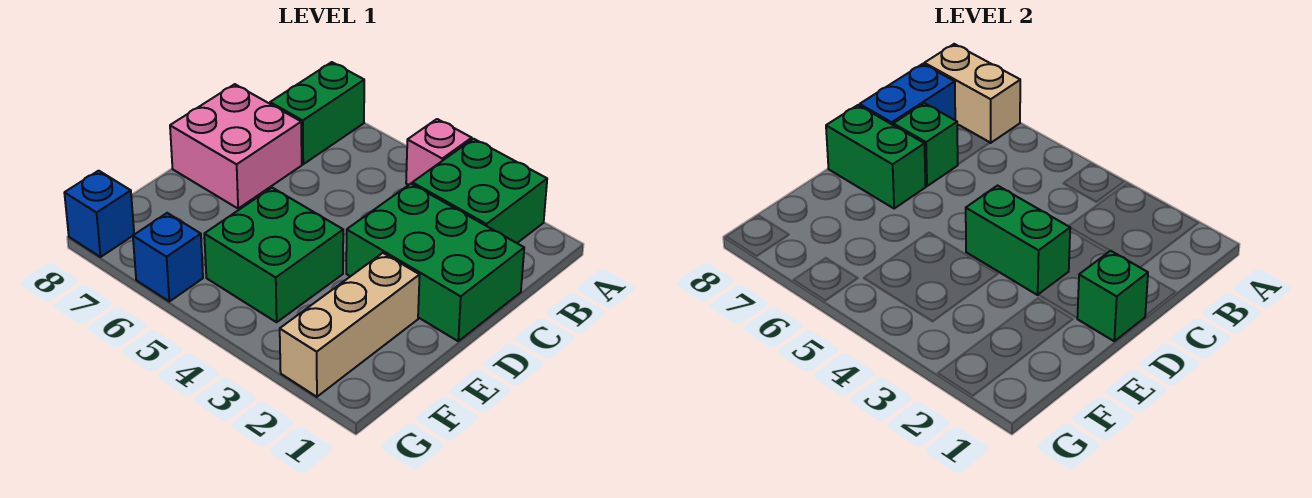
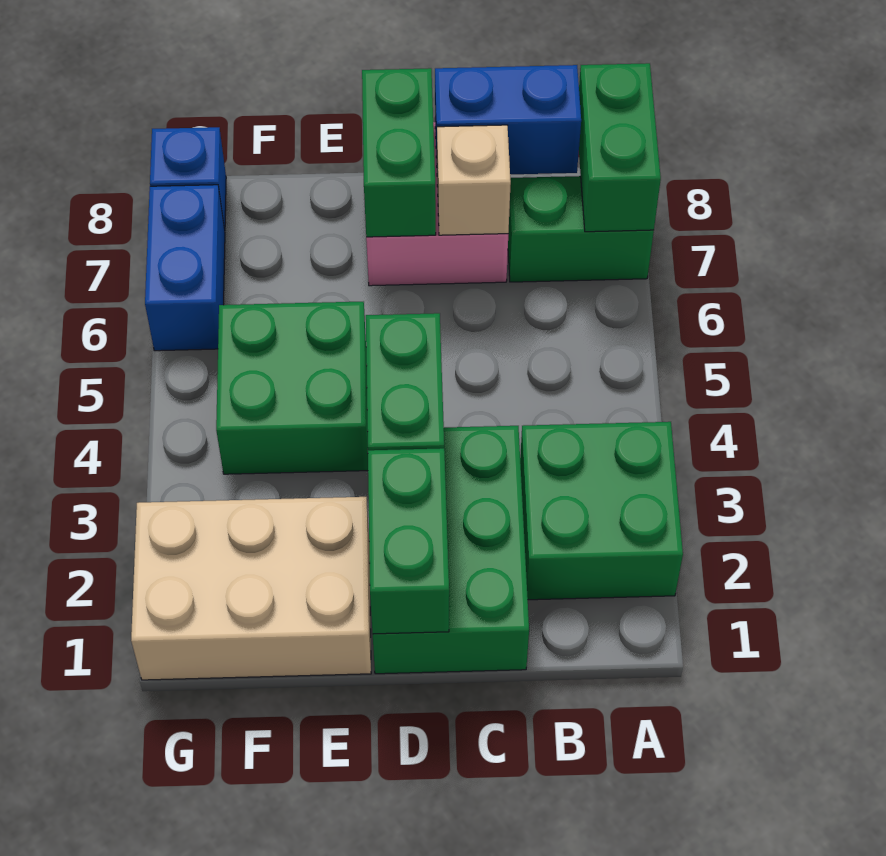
pink 1x1 brick [406,119,472,185] -> none
tan 1x2 brick [924,44,1020,143] -> green 1x2 brick [579,63,661,232]
green 1x1 brick [893,103,958,186] -> tan 1x1 brick [437,125,511,235]
green 1x1 brick [1077,251,1148,341] -> green 1x2 brick [368,448,449,634]
tan 1x3 brick [280,253,420,397] -> tan 2x3 brick [131,497,371,680]
blue 1x1 brick [133,213,203,301] -> blue 1x2 brick [145,185,225,351]

